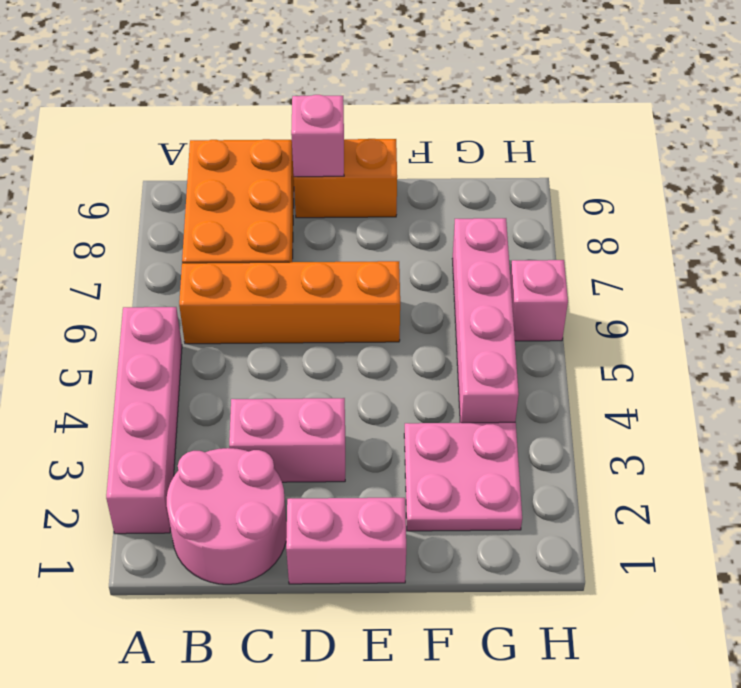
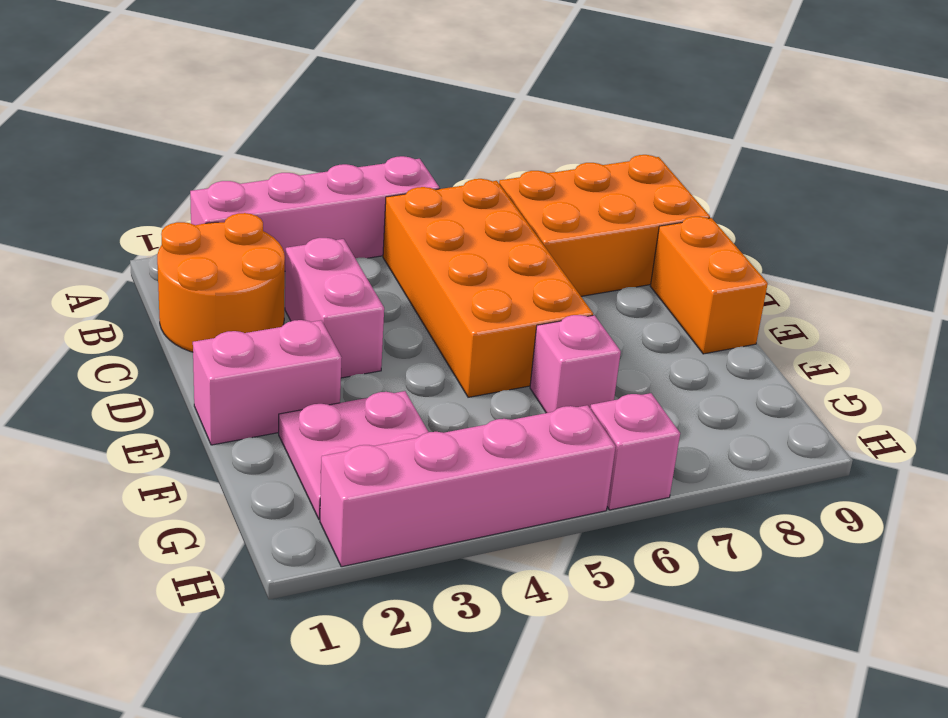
pink 2x2 round brick [167,448,287,584] -> orange 2x2 round brick [157,213,285,352]
orange 1x4 brick [179,261,400,344] -> orange 2x4 brick [383,179,593,397]
pink 1x2 brick [286,498,406,584] -> pink 1x2 brick turned to [193,320,342,445]
pink 1x1 brick [291,95,344,177] -> pink 1x1 brick moved to [530,315,621,413]
pink 1x4 brick [452,218,519,423] -> pink 1x4 brick moved to [320,405,616,567]

